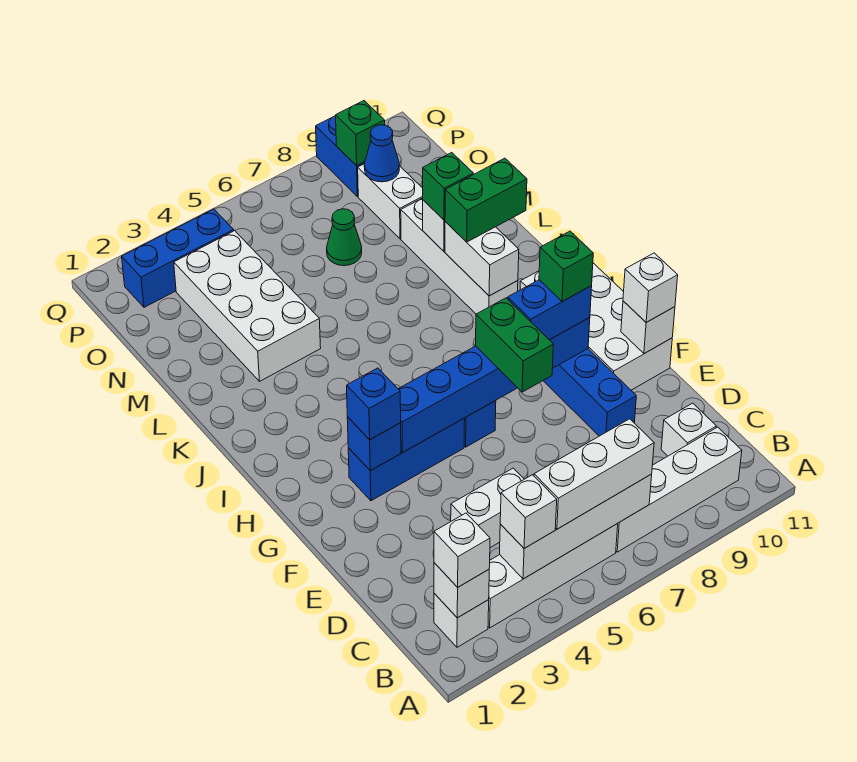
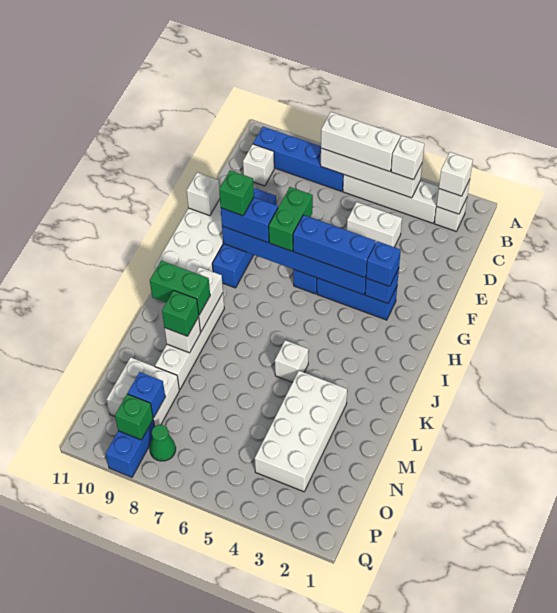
white 1x4 brick [616,427,742,552] -> blue 1x4 brick [253,127,343,191]
white 1x1 brick [623,253,678,322] -> white 1x1 brick moved to [275,340,308,382]
green 1x1 cone [327,209,362,266] -> green 1x1 cone moved to [150,425,176,461]
white 1x2 brick [358,164,423,239] -> white 2x2 brick [107,357,179,426]
blue 1x1 cone [364,125,399,182] -> blue 1x1 brick [128,372,165,418]
blue 1x3 brick [122,209,234,307] -> blue 1x3 brick moved to [293,215,376,278]

